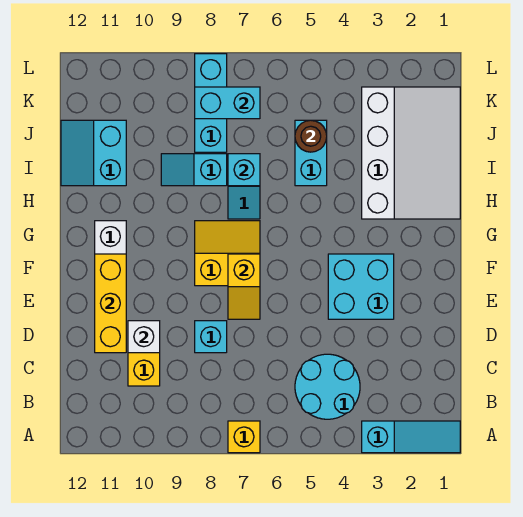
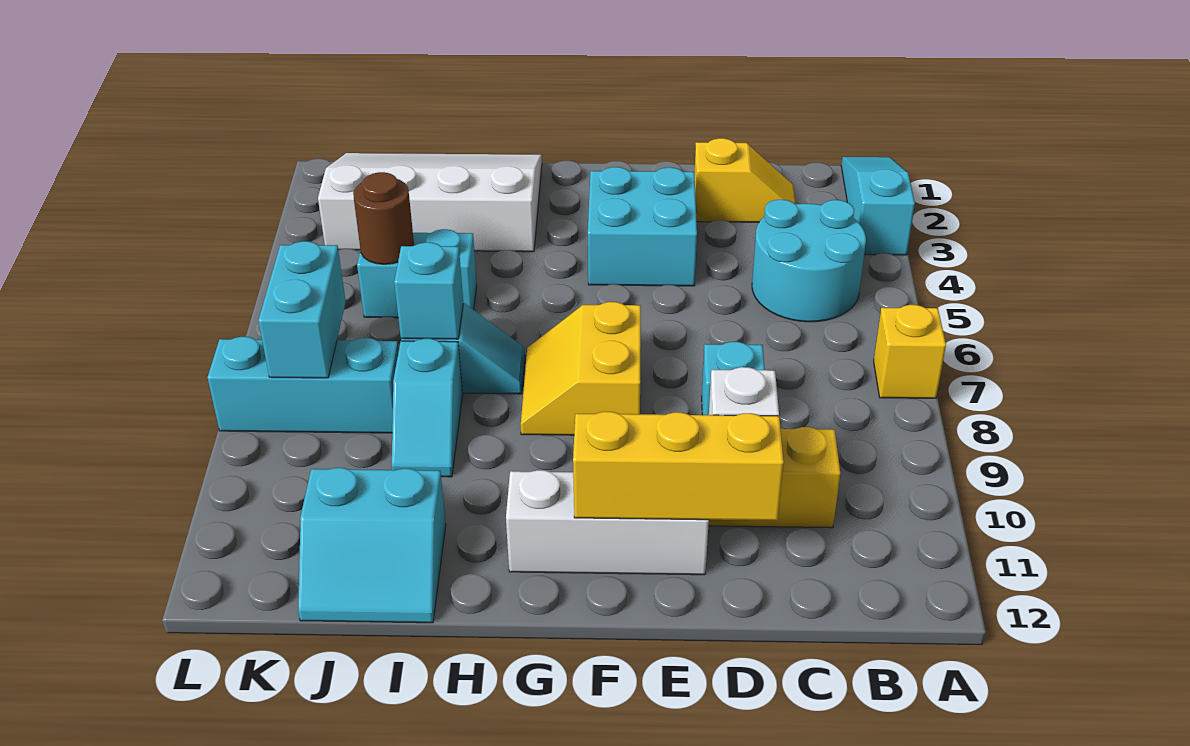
yellow 1x2 slope [228,254,260,319] -> yellow 1x2 slope moved to [695,138,796,222]

